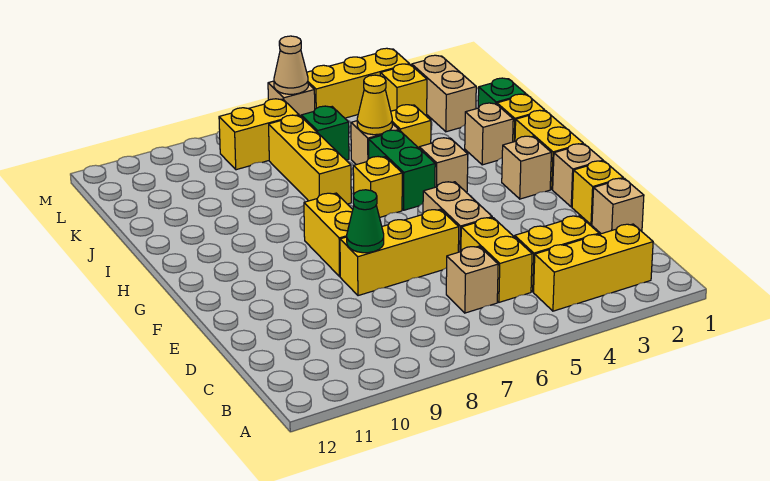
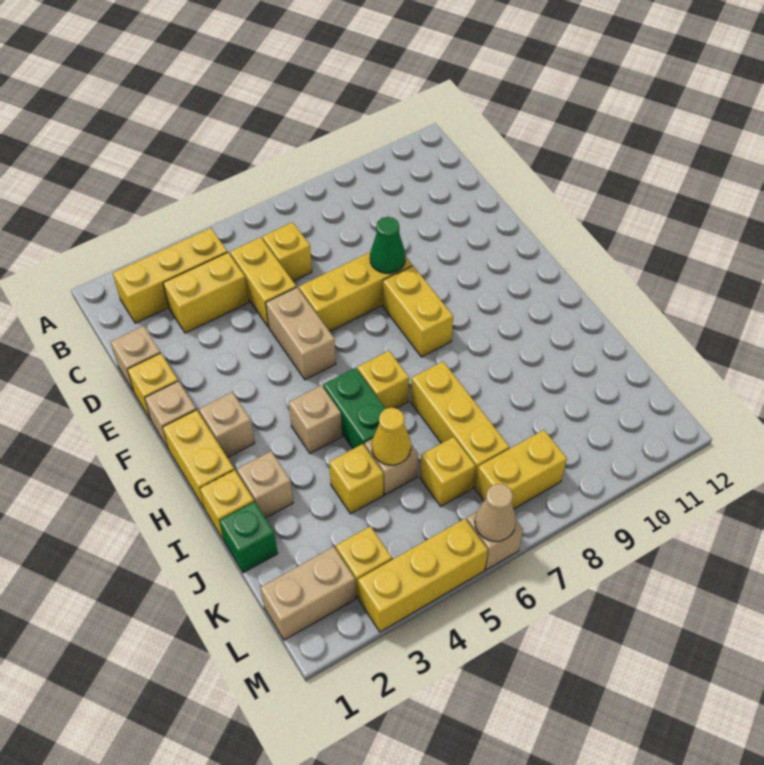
tan 1x1 brick [446,246,498,313] -> yellow 1x1 brick [262,222,312,281]
tan 1x2 brick [412,55,476,132] -> tan 1x2 brick turned to [260,547,356,640]
green 1x1 brick [301,106,349,160] -> yellow 1x1 brick [420,437,475,506]

